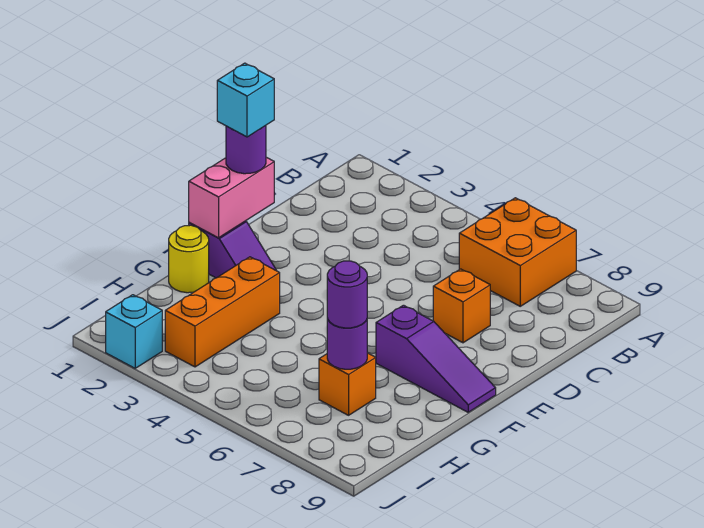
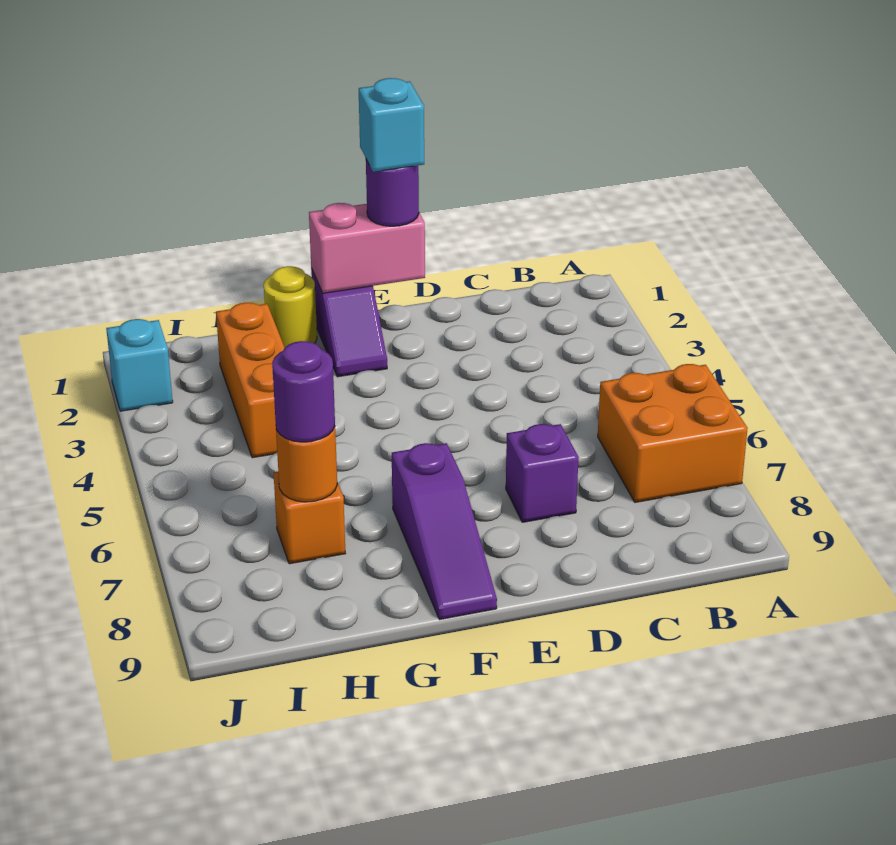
orange 1x1 brick [433,269,490,343] -> purple 1x1 brick [506,424,579,522]
orange 1x3 brick [165,257,280,367] -> orange 1x3 brick turned to [216,303,285,458]
purple 1x1 round brick [327,318,367,369] -> orange 1x1 round brick [276,427,337,502]

